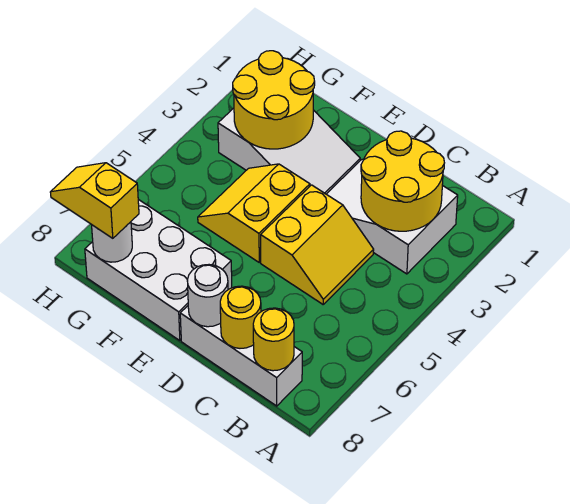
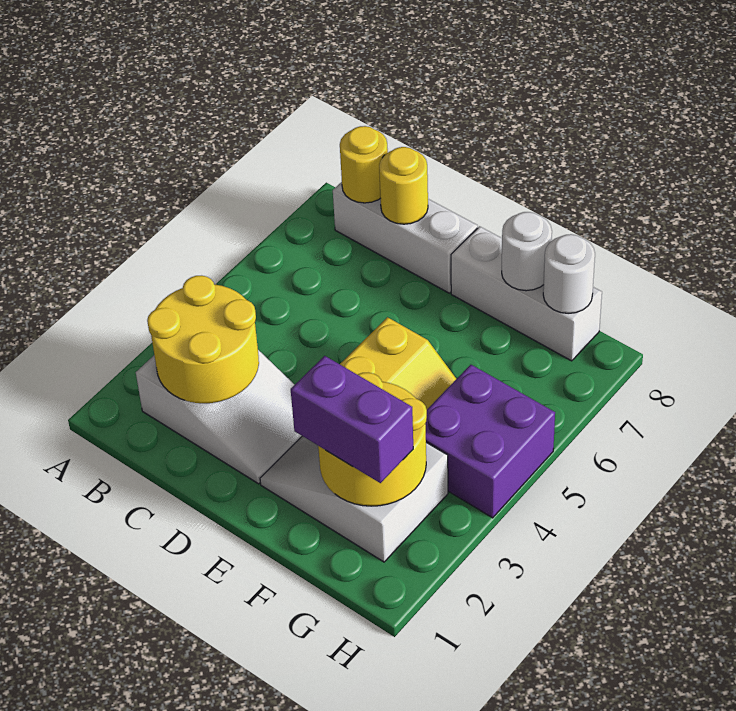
yellow 2x2 slope [261,185,374,304] -> none
white 1x1 round brick [187,265,228,327] -> white 1x1 round brick moved to [502,212,552,291]
white 2x3 brick [85,199,232,341] -> white 1x3 brick [451,226,602,361]
none -> purple 1x2 brick [291,356,413,483]
none -> purple 2x2 brick [425,365,555,518]
yellow 1x2 slope [50,163,139,238] -> none

